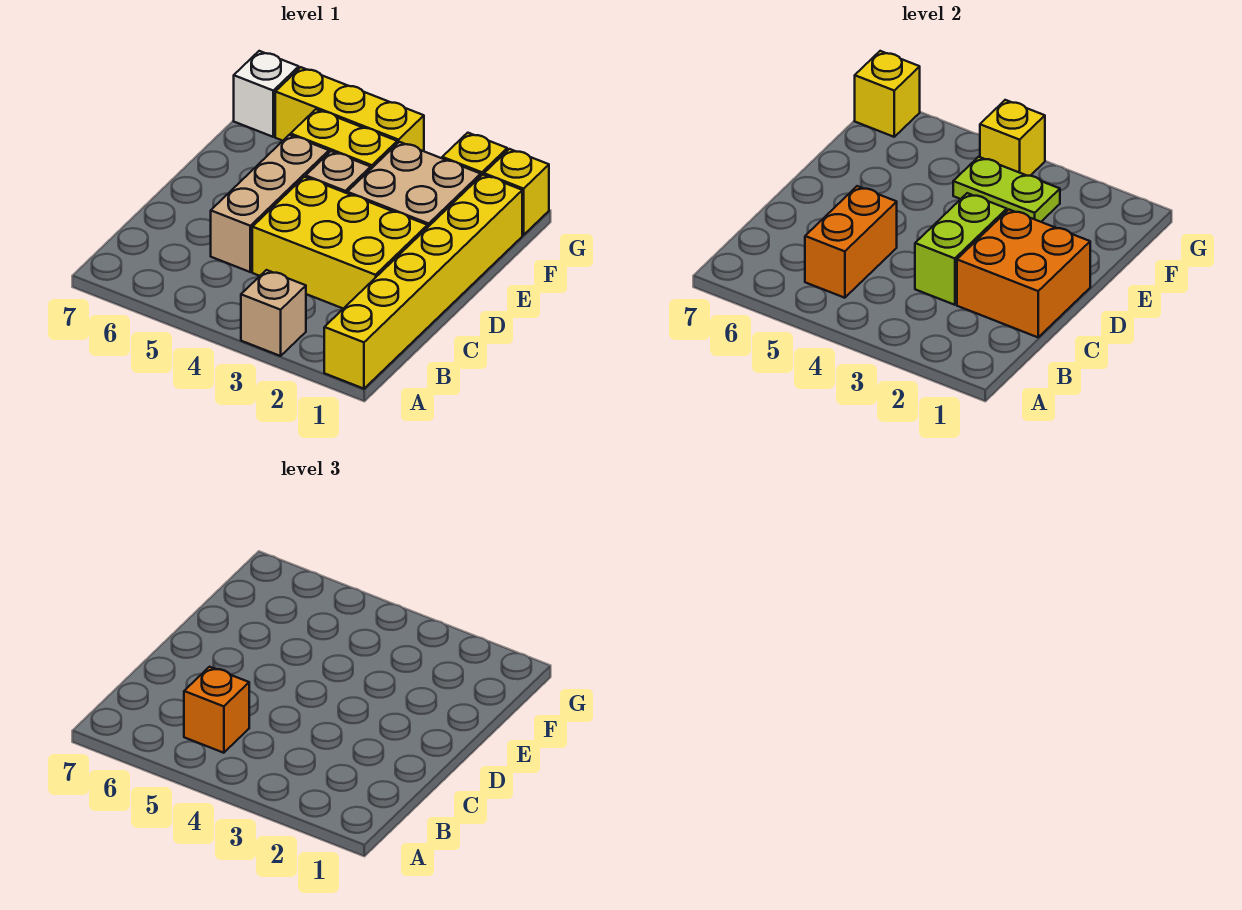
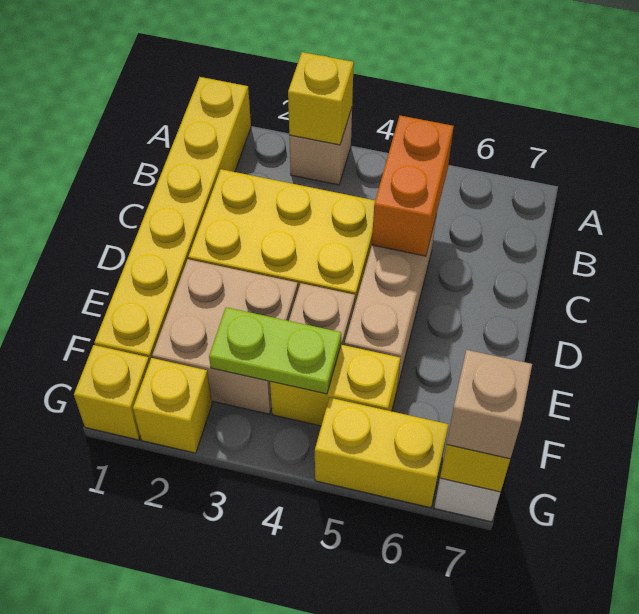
orange 1x1 brick [184,667,249,753] -> none
orange 2x2 brick [957,210,1090,337] -> none
lime 1x2 brick [915,193,1007,305] -> none
yellow 1x3 brick [275,67,424,151] -> yellow 1x2 brick [315,398,449,508]
yellow 1x1 brick [980,100,1045,176] -> yellow 1x1 brick moved to [288,52,354,145]
none -> tan 1x1 brick [446,350,532,459]

